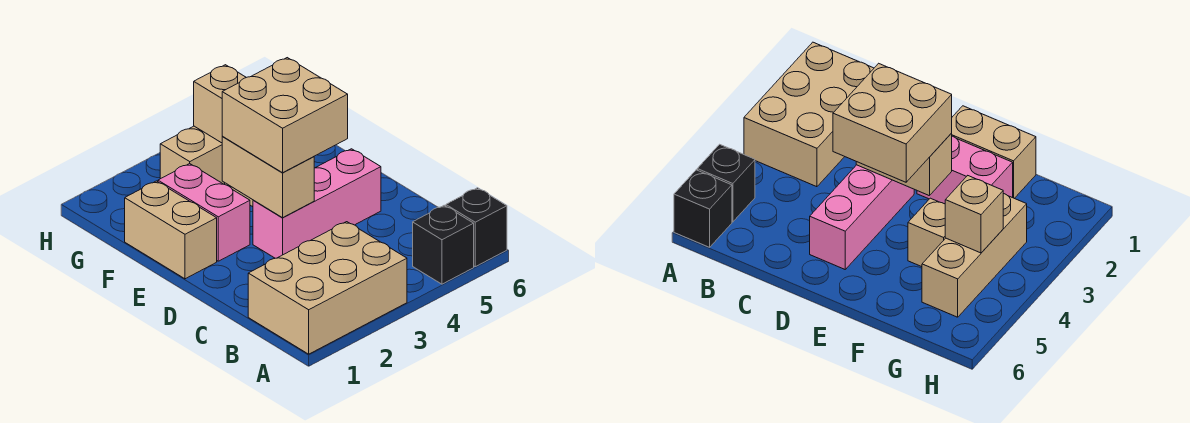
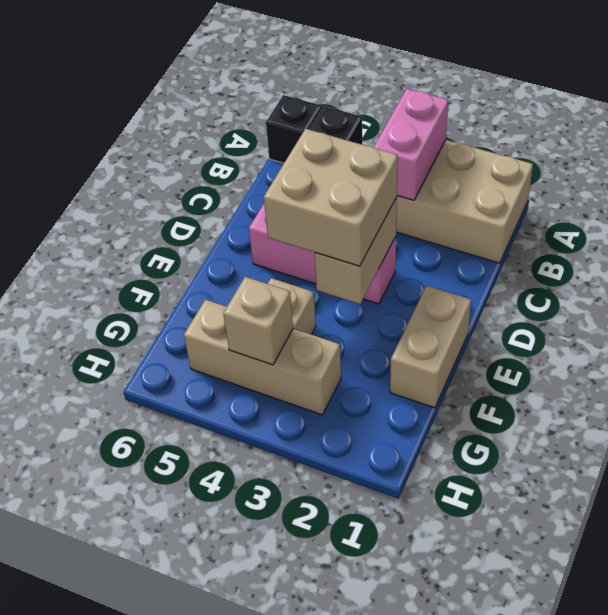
pink 1x2 brick [158,164,250,261] -> pink 1x2 brick moved to [374,89,448,200]

